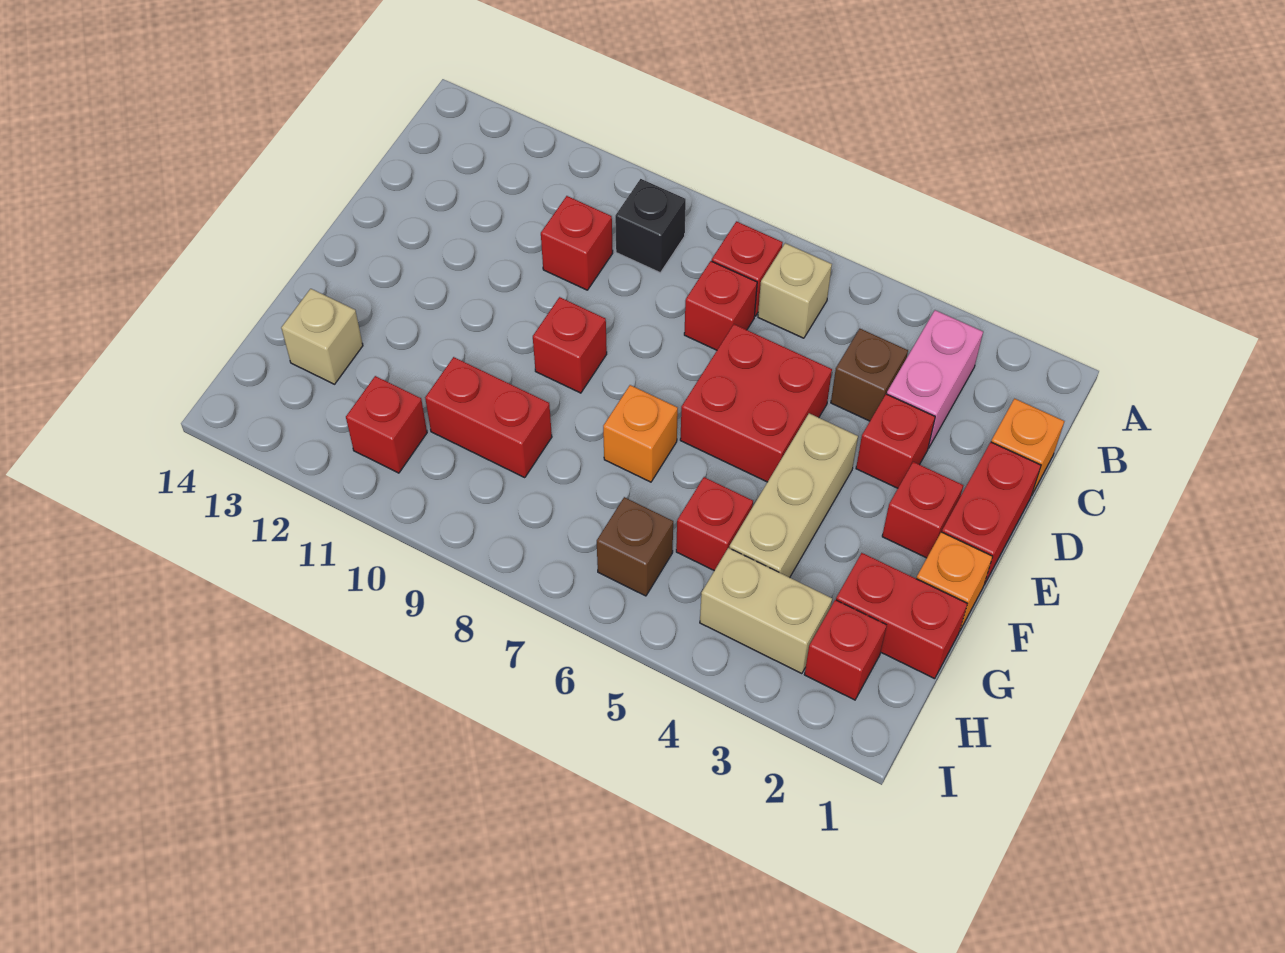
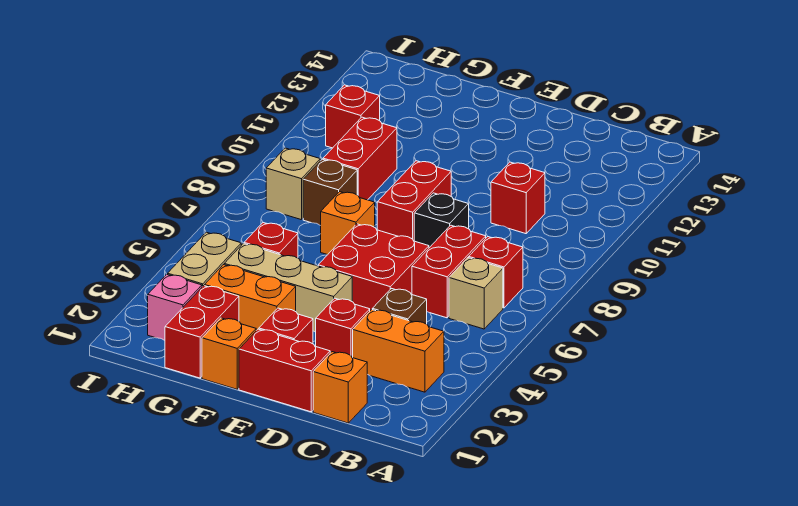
pink 1x2 brick [887,310,983,448] -> orange 1x2 brick [353,309,444,392]
black 1x1 brick [615,179,686,273] -> black 1x1 brick moved to [414,193,469,248]
red 1x1 brick [684,261,757,350] -> red 1x2 brick [412,225,486,318]
red 1x1 brick [533,297,607,393] -> red 1x2 brick [377,161,451,241]
none -> orange 1x2 brick [205,265,296,331]
tan 1x1 brick [281,289,363,384] -> tan 1x1 brick moved to [266,148,320,220]
red 1x1 brick [804,600,887,700] -> pink 1x1 brick [148,274,202,340]
brown 1x1 brick [597,497,673,596] -> brown 1x1 brick moved to [303,159,357,226]

